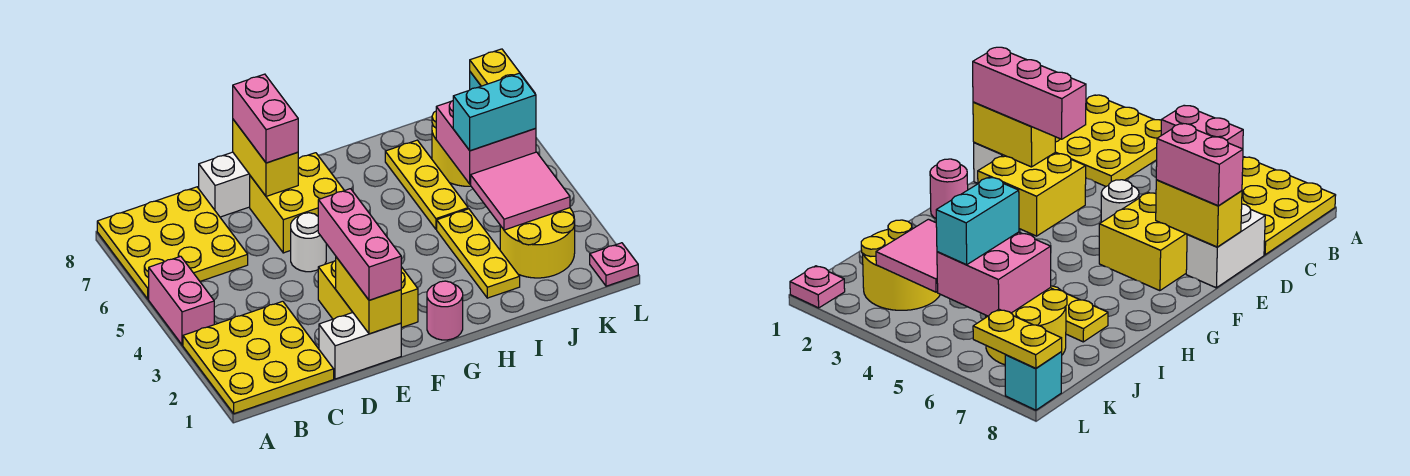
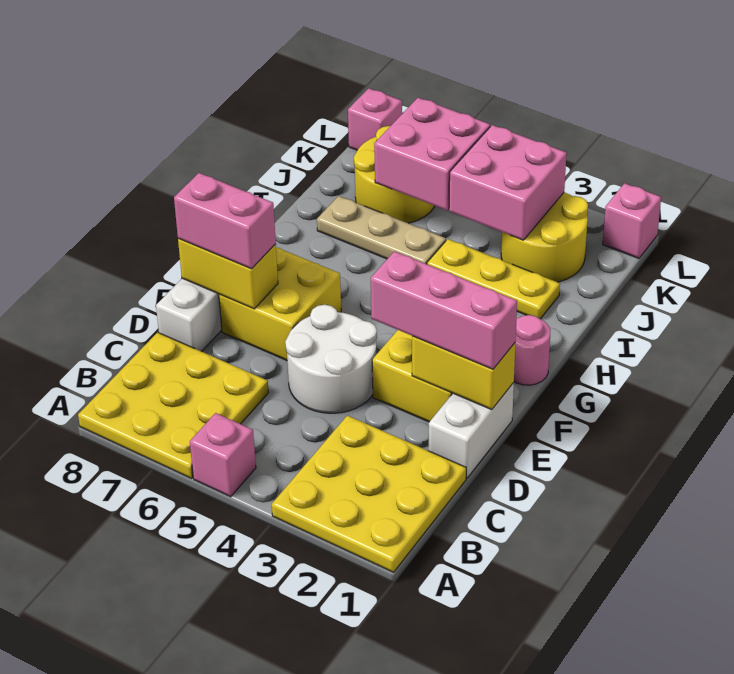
pink 1x2 brick [149,256,214,345] -> pink 1x1 brick [190,413,256,497]
white 1x1 round brick [291,213,326,272] -> white 2x2 round brick [285,305,377,413]
yellow 1x3 plate [385,140,468,229] -> tan 1x3 plate [317,196,446,264]
pink 2x2 tile [471,152,570,230] -> pink 2x2 brick [449,125,567,240]
cyan 1x2 brick [453,73,536,151] -> none
pink 1x1 plate [590,243,638,286] -> pink 1x1 brick [603,183,661,258]
yellow 1x2 plate [470,49,535,93] -> none
cyan 1x1 brick [1005,352,1062,410] -> pink 1x1 brick [348,88,402,150]

